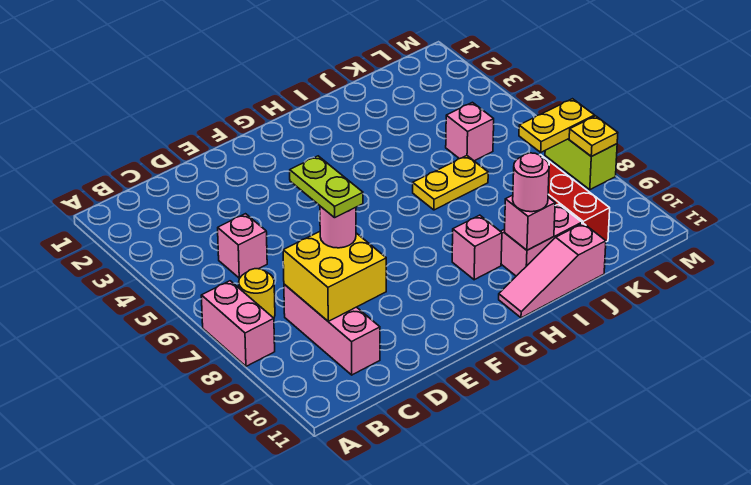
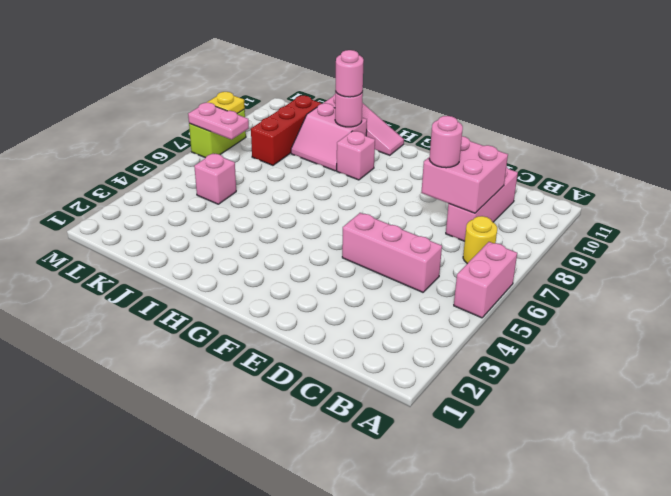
pink 1x2 brick [201,281,275,366] -> pink 1x2 brick moved to [454,242,517,318]
pink 1x1 brick [218,214,267,278] -> pink 1x3 brick [342,213,442,292]
yellow 2x2 brick [283,232,386,321] -> pink 2x2 brick [421,136,508,213]
lime 1x2 plate [290,156,363,218] -> none
yellow 1x2 plate [413,156,488,210] -> none
pink 1x1 brick [505,195,555,250] -> pink 1x1 round brick [335,91,363,127]
yellow 1x2 plate [519,99,594,152] -> pink 1x2 plate [188,103,249,140]

